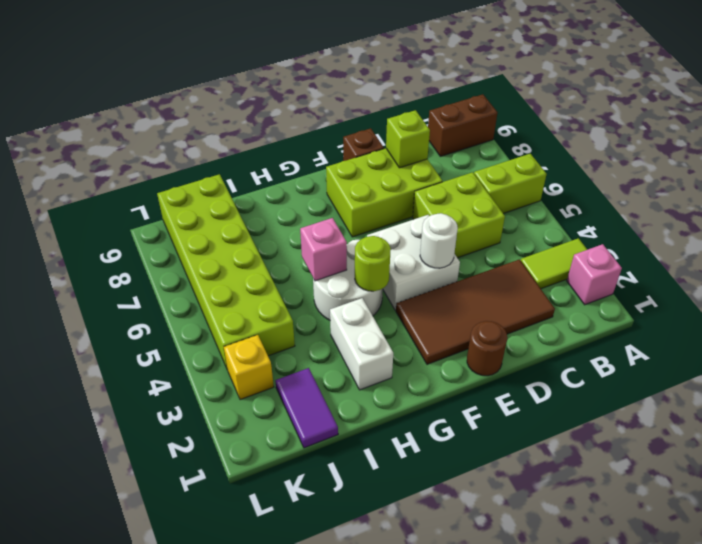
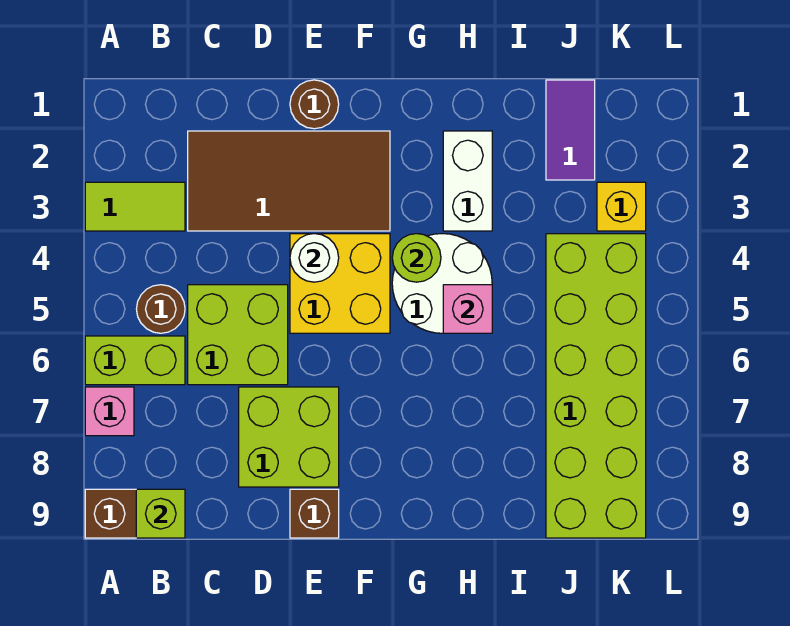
pink 1x1 brick [567,244,622,305] -> pink 1x1 brick moved to [85,387,134,436]
none -> brown 1x1 round brick [137,285,185,333]
lime 2x3 brick [326,148,442,237] -> lime 2x2 brick [239,387,339,487]
lime 1x1 brick [386,110,430,168] -> lime 1x1 brick moved to [136,489,185,538]
white 2x2 brick [367,215,460,310] -> yellow 2x2 brick [290,234,390,333]

